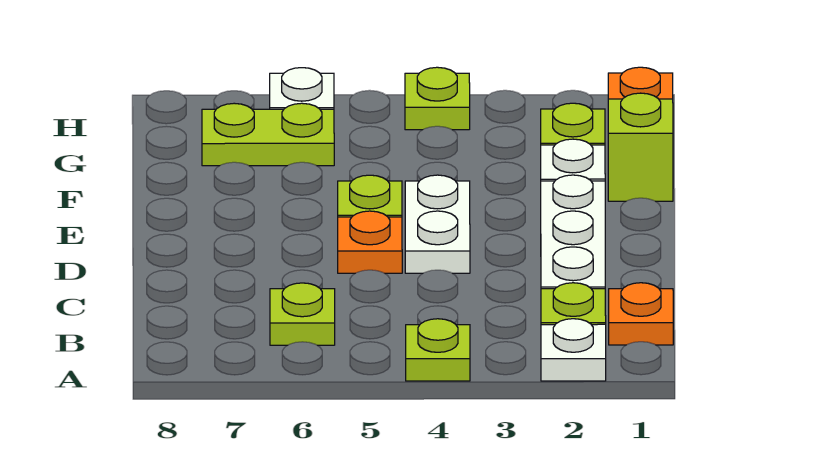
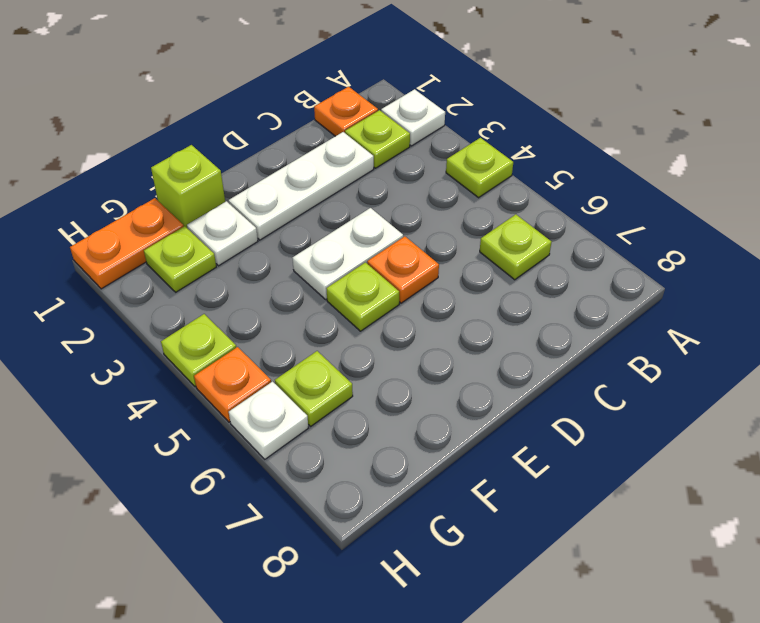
lime 1x2 plate [202,103,334,166] -> lime 1x1 plate [275,351,353,426]
none -> orange 1x1 plate [194,347,271,422]

